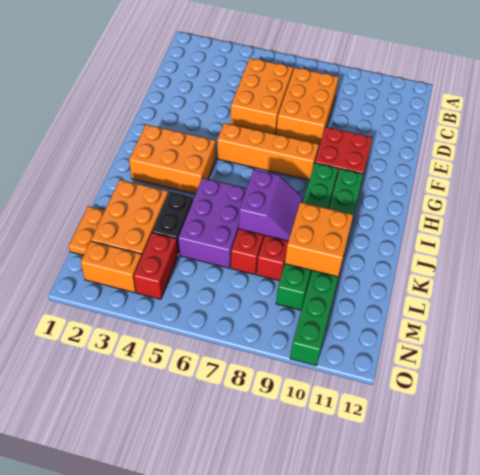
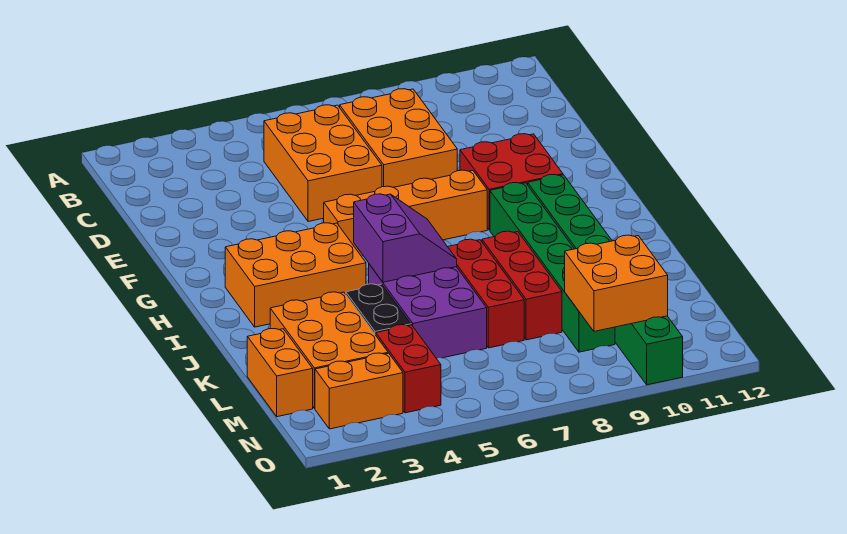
purple 2x2 slope [239,169,303,241] -> purple 2x2 slope moved to [354,194,457,282]
orange 2x2 brick [285,202,353,277] -> orange 2x2 brick moved to [565,235,668,331]
orange 1x2 plate [69,206,105,255] -> orange 1x2 brick [247,329,313,417]

